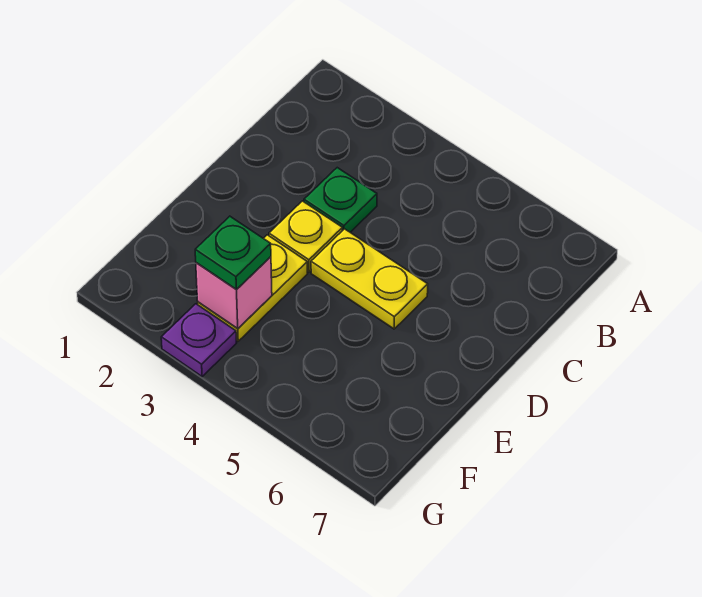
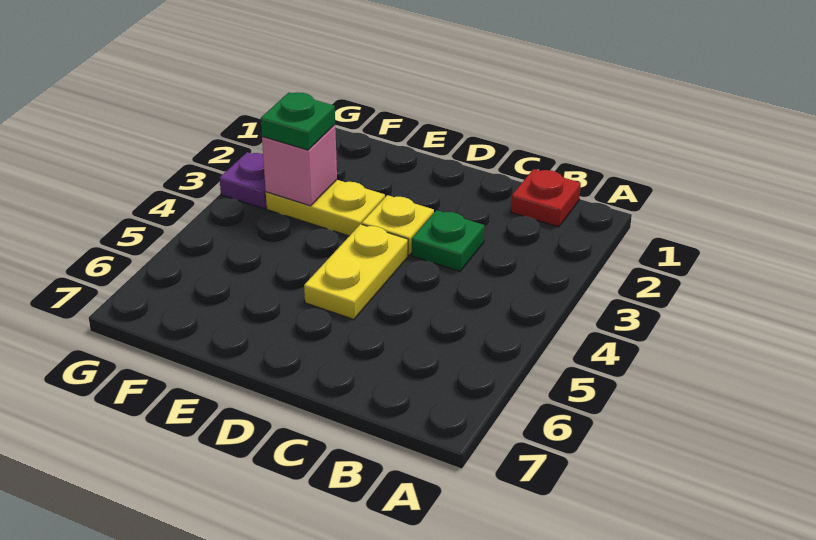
none -> red 1x1 plate [511,169,581,227]

